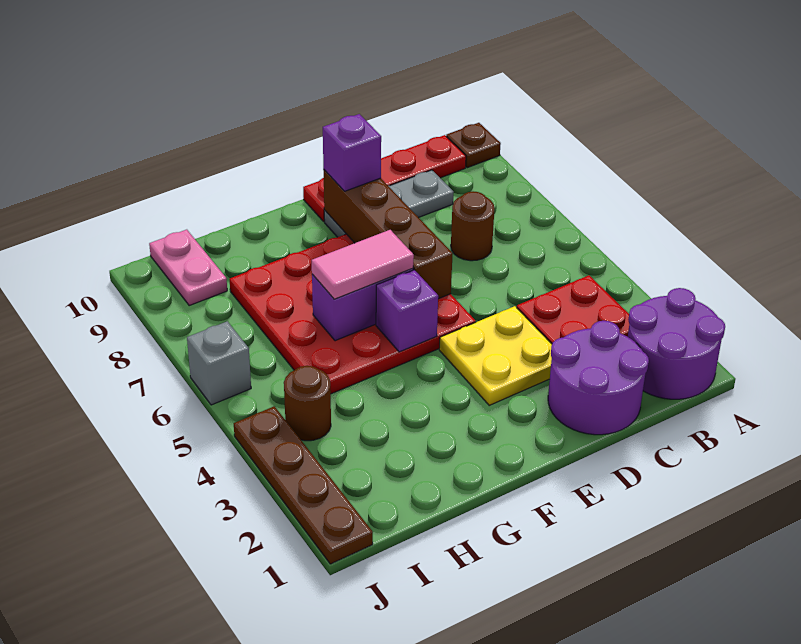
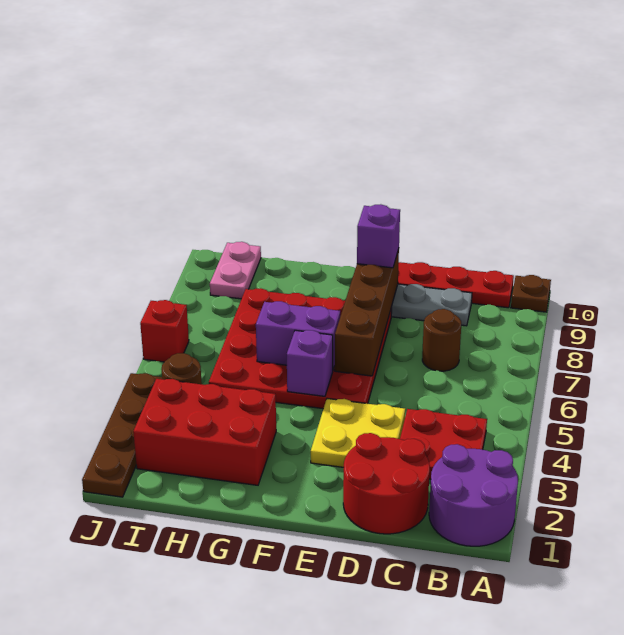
purple 2x2 round brick [548,321,649,435] -> red 2x2 round brick [343,433,430,534]
pink 1x2 tile [312,230,414,299] -> none
none -> red 2x3 brick [133,379,276,485]
grey 1x1 brick [187,321,251,405] -> red 1x1 brick [140,300,189,362]

